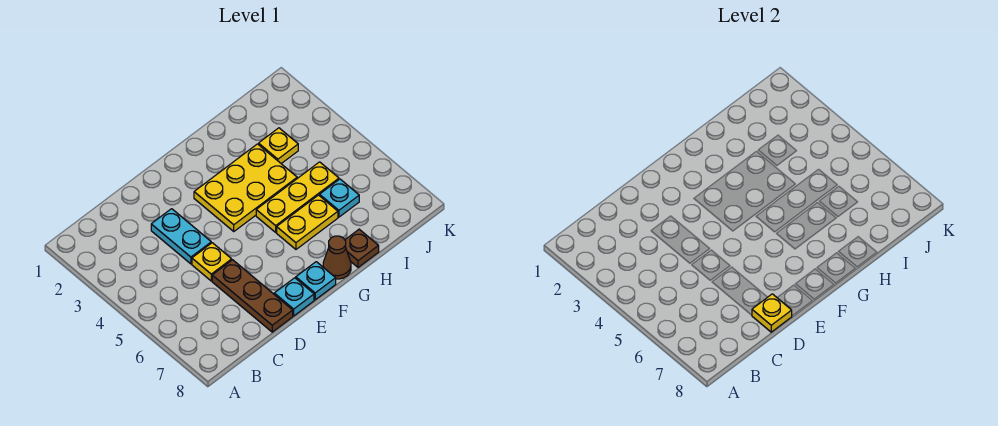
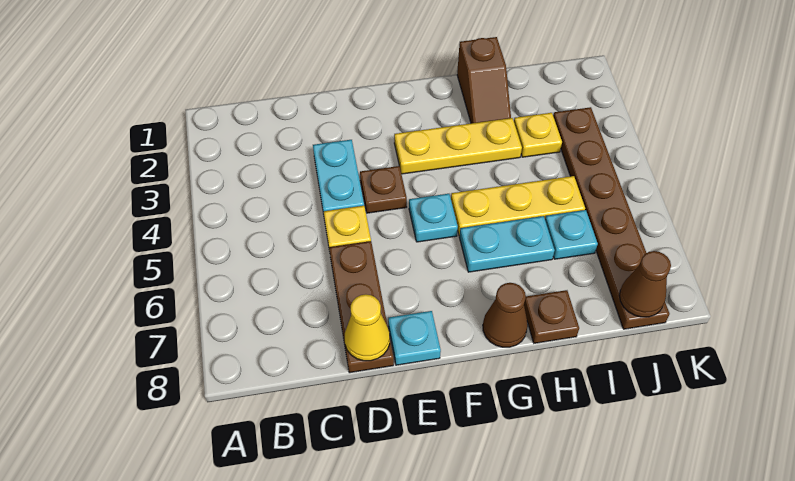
yellow 1x1 plate [752,294,792,332] -> yellow 1x1 cone [345,294,390,361]
none -> brown 1x1 plate [360,166,407,213]
yellow 2x3 plate [194,144,297,231] -> yellow 1x3 plate [394,118,522,174]
cyan 1x1 plate [296,262,336,300] -> cyan 1x1 plate moved to [409,194,458,242]
yellow 1x2 plate [277,195,338,249] -> cyan 1x2 plate [459,216,555,272]
none -> brown 1x2 slope [457,37,511,123]
none -> brown 1x6 plate [553,107,670,329]
none -> brown 1x1 cone [619,251,671,317]

